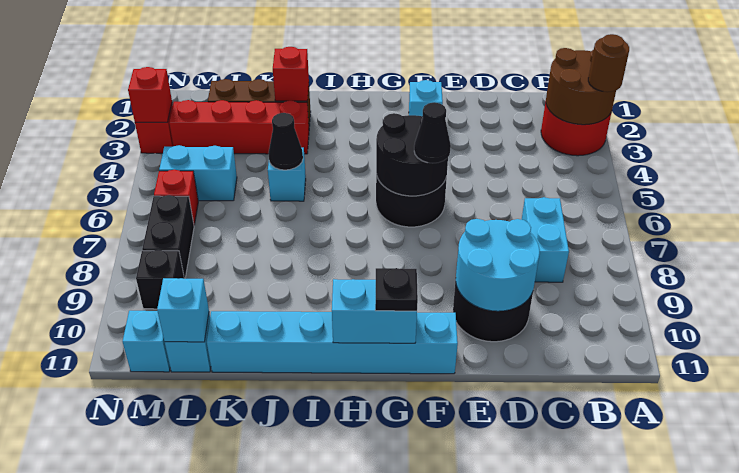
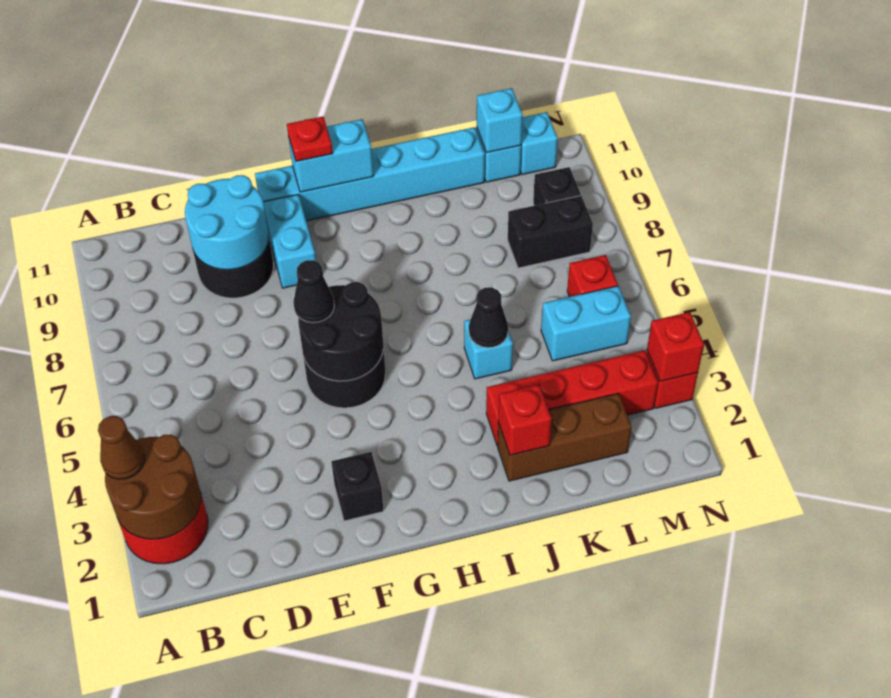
brown 1x1 round brick [588,34,629,92] -> brown 1x1 cone [98,416,145,479]
cyan 1x2 brick [522,197,569,282] -> cyan 1x2 brick moved to [264,195,316,288]
cyan 1x1 brick [409,80,443,116] -> black 1x1 brick [331,452,384,521]
black 1x1 plate [375,268,418,311] -> red 1x1 plate [287,116,333,161]
black 1x2 brick [142,195,194,278] -> black 1x2 brick turned to [508,196,593,268]

